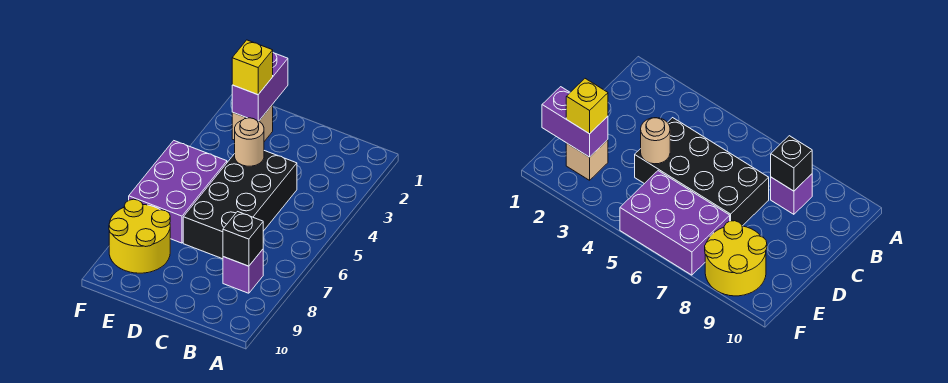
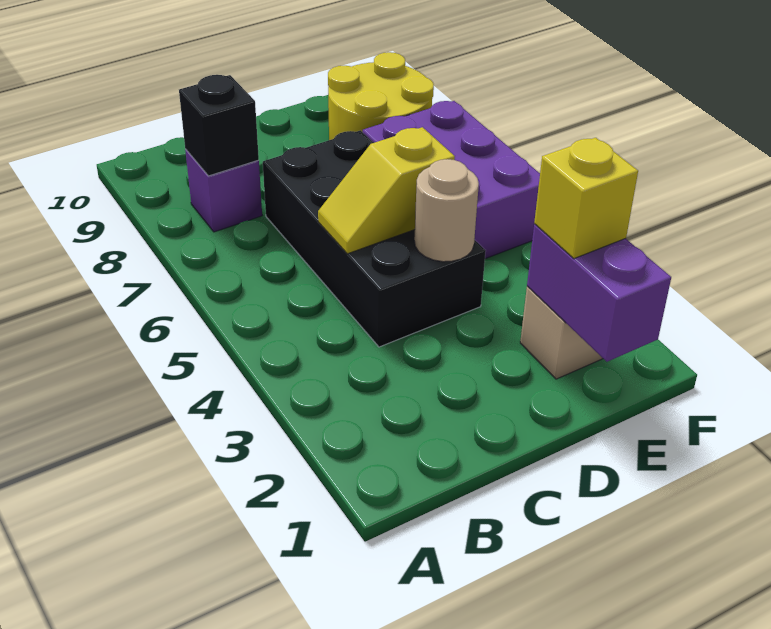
none -> yellow 1x2 slope [318,127,455,254]

